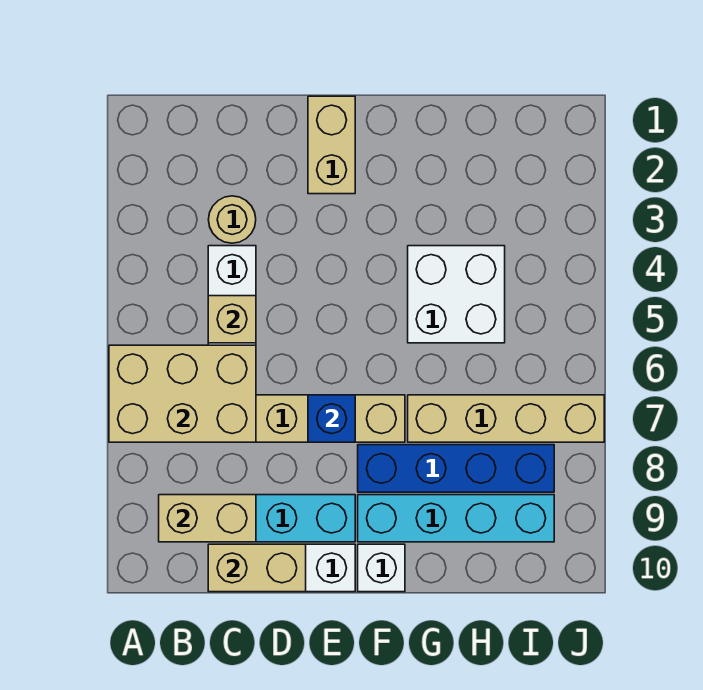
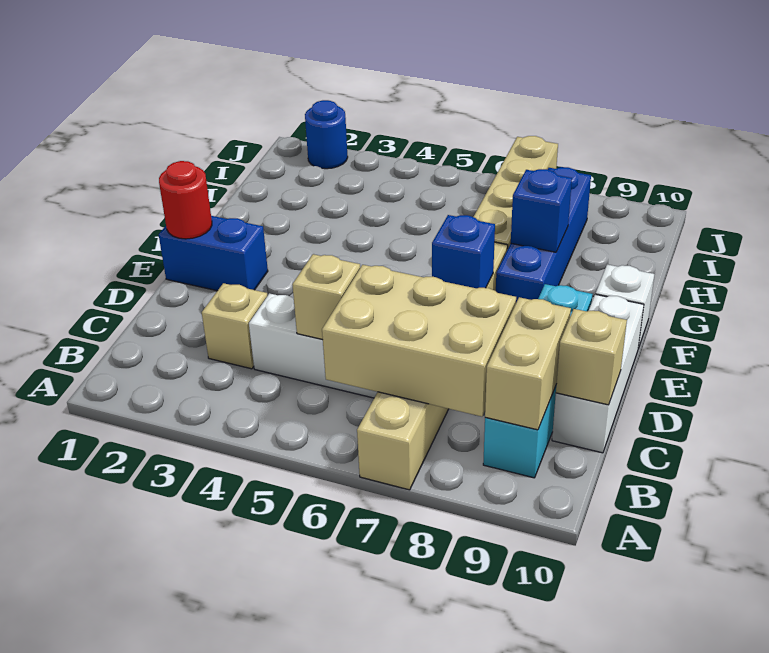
tan 2x3 brick [109,345,256,442] -> tan 2x3 brick turned to [322,265,516,416]
tan 1x1 round brick [208,196,256,243] -> tan 1x1 brick [202,283,267,369]
tan 1x2 brick [208,544,306,592] -> tan 1x1 brick [556,309,627,405]
tan 1x2 brick [308,96,355,194] -> blue 1x2 brick [159,216,268,291]
none -> red 1x1 round brick [159,161,212,239]
cyan 1x4 brick [358,495,554,542] -> none
white 2x2 brick [408,246,505,343] -> none
none -> blue 1x1 brick [511,169,572,252]
none -> blue 1x1 round brick [305,100,348,169]

